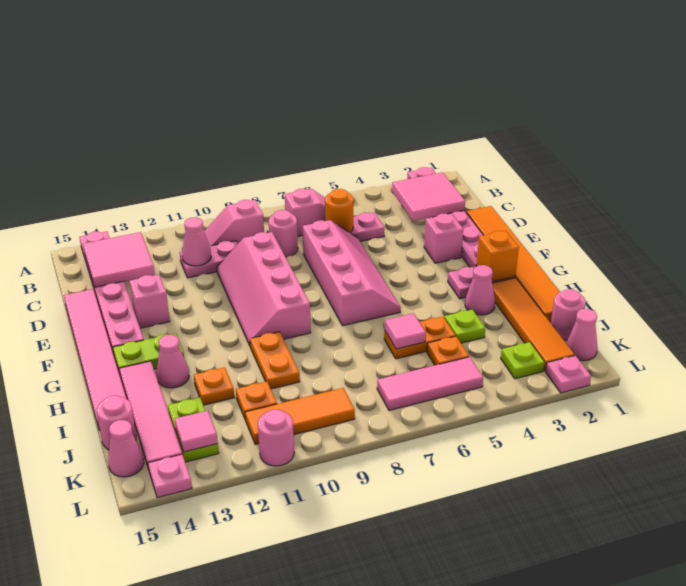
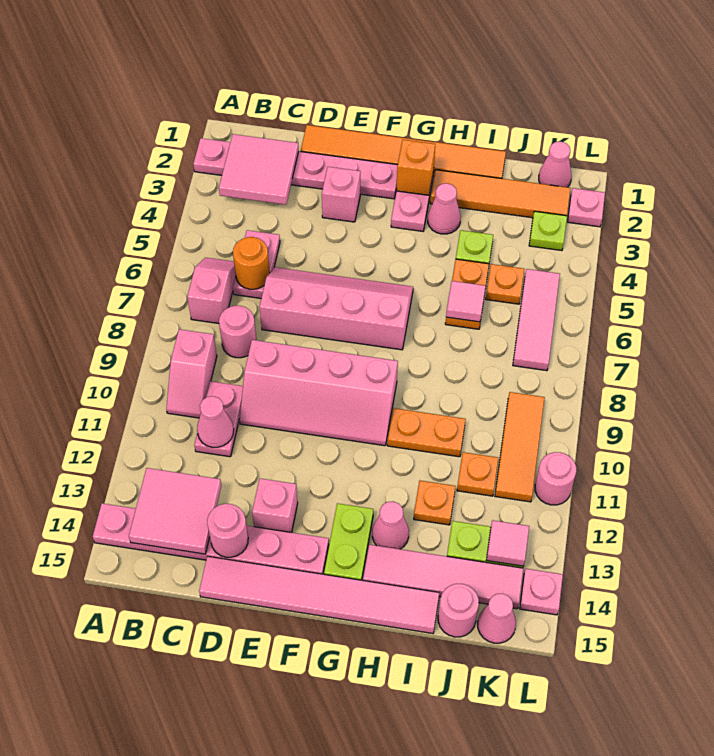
pink 1x1 round brick [551,289,586,340] -> pink 1x1 round brick moved to [207,504,248,557]

